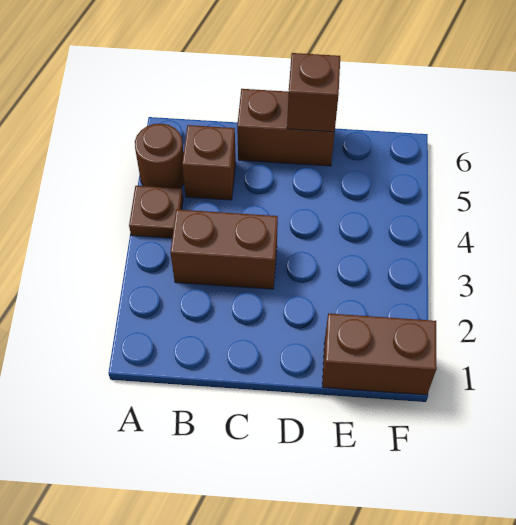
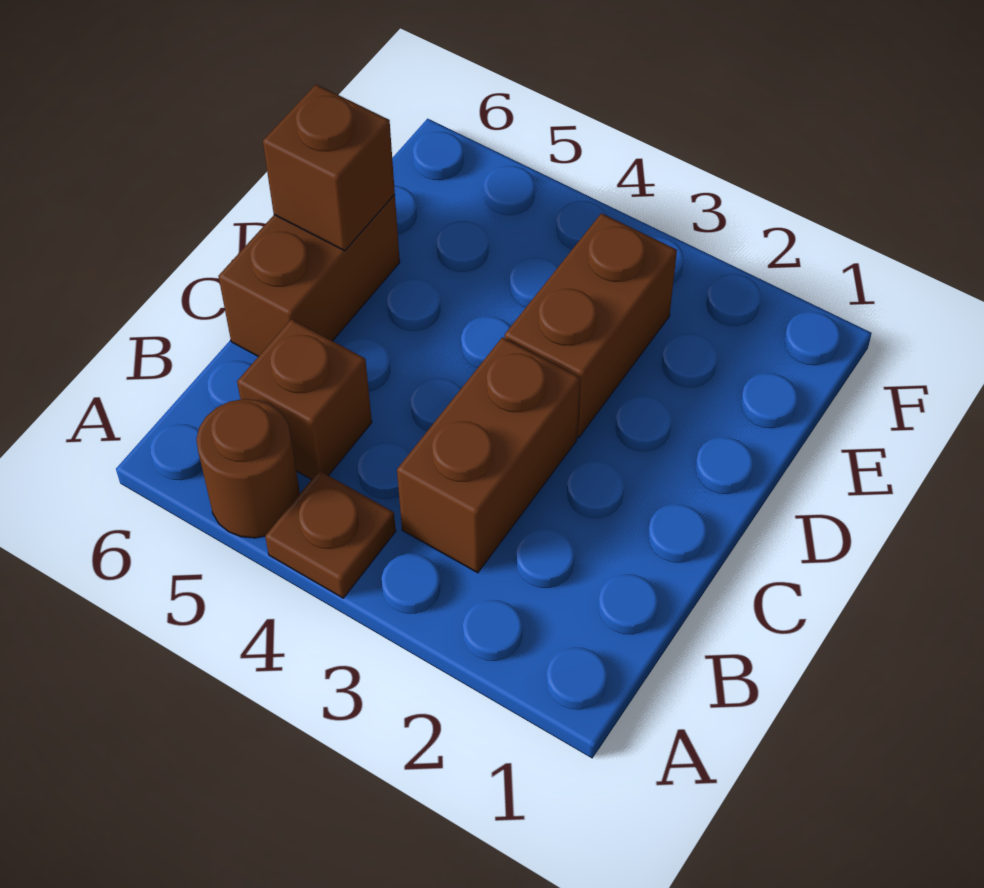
brown 1x2 brick [322,313,437,395] -> brown 1x2 brick moved to [505,213,677,438]

